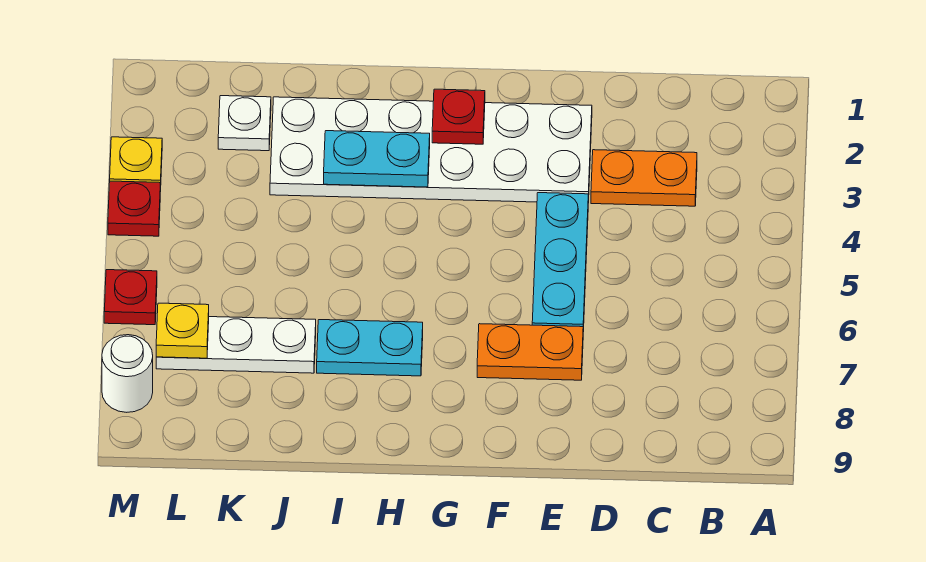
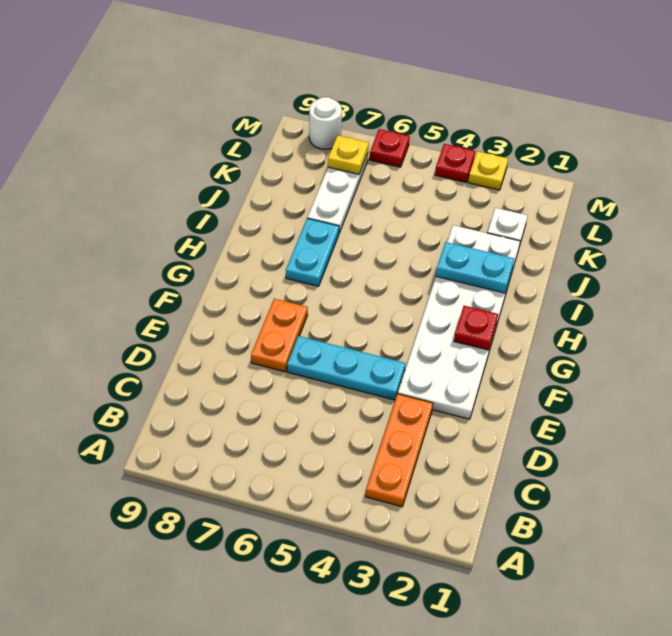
orange 1x2 plate [591,150,697,206] -> orange 1x3 plate [366,394,433,507]
cyan 1x2 plate [324,131,430,187] -> cyan 1x2 plate turned to [436,242,514,293]

